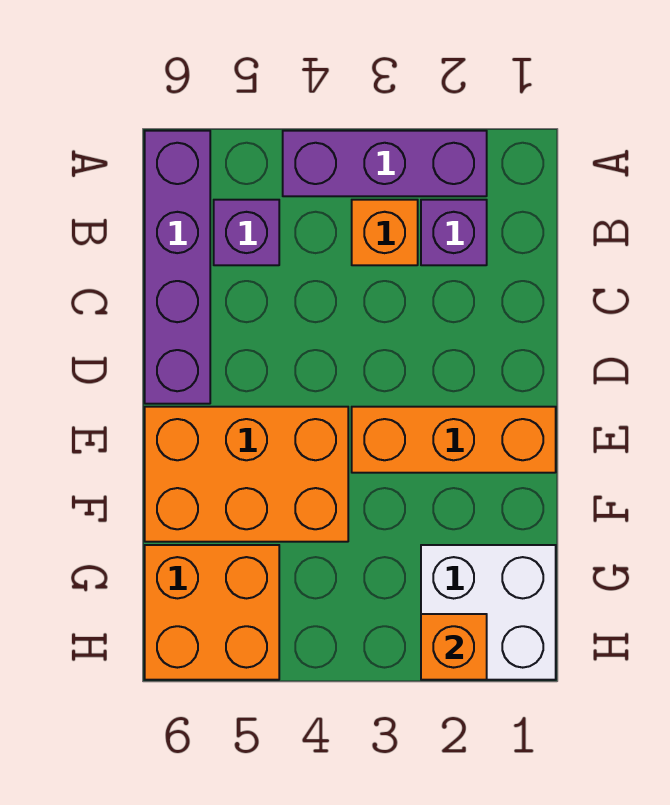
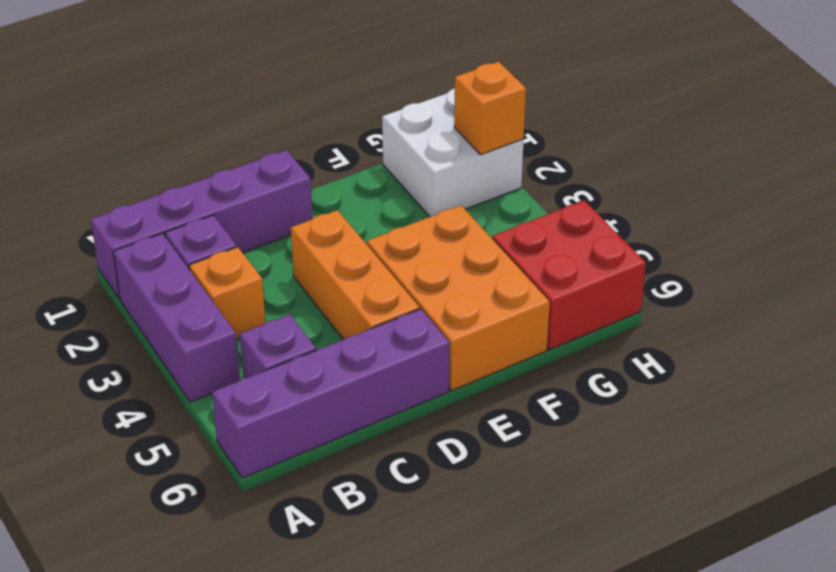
none -> purple 1x4 brick [91,150,312,299]
orange 1x3 brick [352,407,556,473] -> orange 1x3 brick moved to [291,210,420,340]
orange 2x2 brick [145,545,279,680] -> red 2x2 brick [492,200,646,350]

